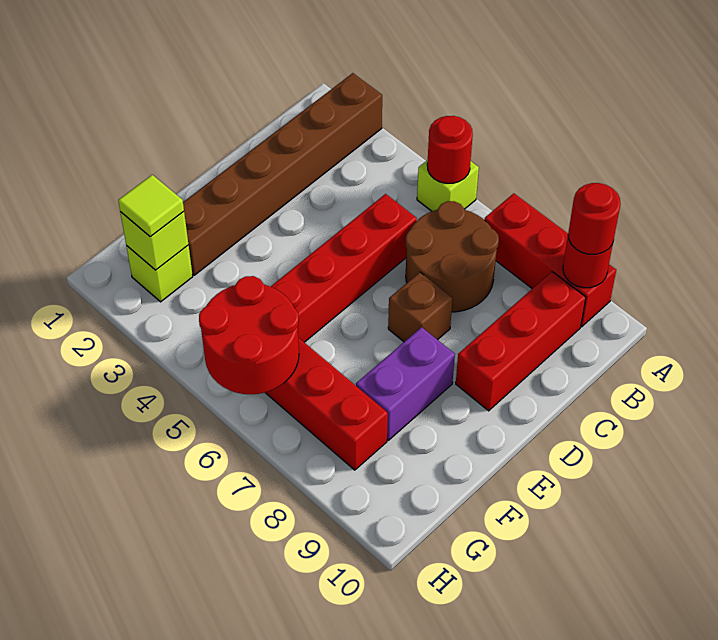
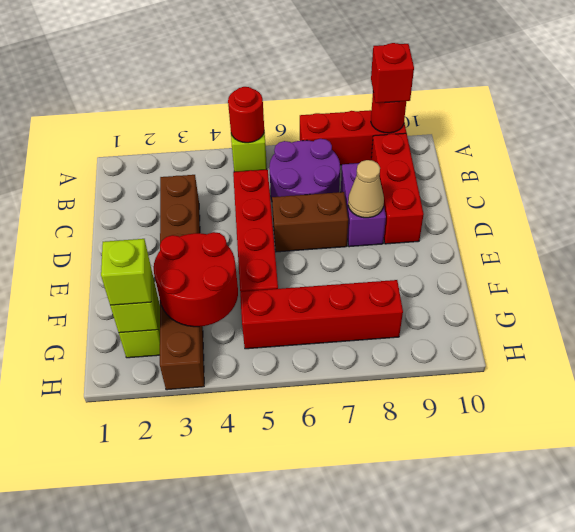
brown 1x6 brick [183,73,382,275] -> brown 1x6 brick moved to [160,175,204,390]
red 1x1 round brick [568,183,621,254] -> red 1x1 brick [371,43,414,103]
brown 2x2 round brick [406,201,499,312] -> purple 2x2 round brick [269,139,340,200]
brown 1x1 brick [388,272,452,342] -> brown 1x2 brick [272,192,348,252]
none -> tan 1x1 cone [348,160,384,218]
purple 1x2 brick [356,327,455,440] -> purple 1x2 brick moved to [341,163,386,247]
lime 1x1 tile [118,175,184,237] -> lime 1x1 brick [101,239,151,305]
red 2x2 round brick [199,276,299,395] -> red 2x2 round brick moved to [154,232,238,327]

